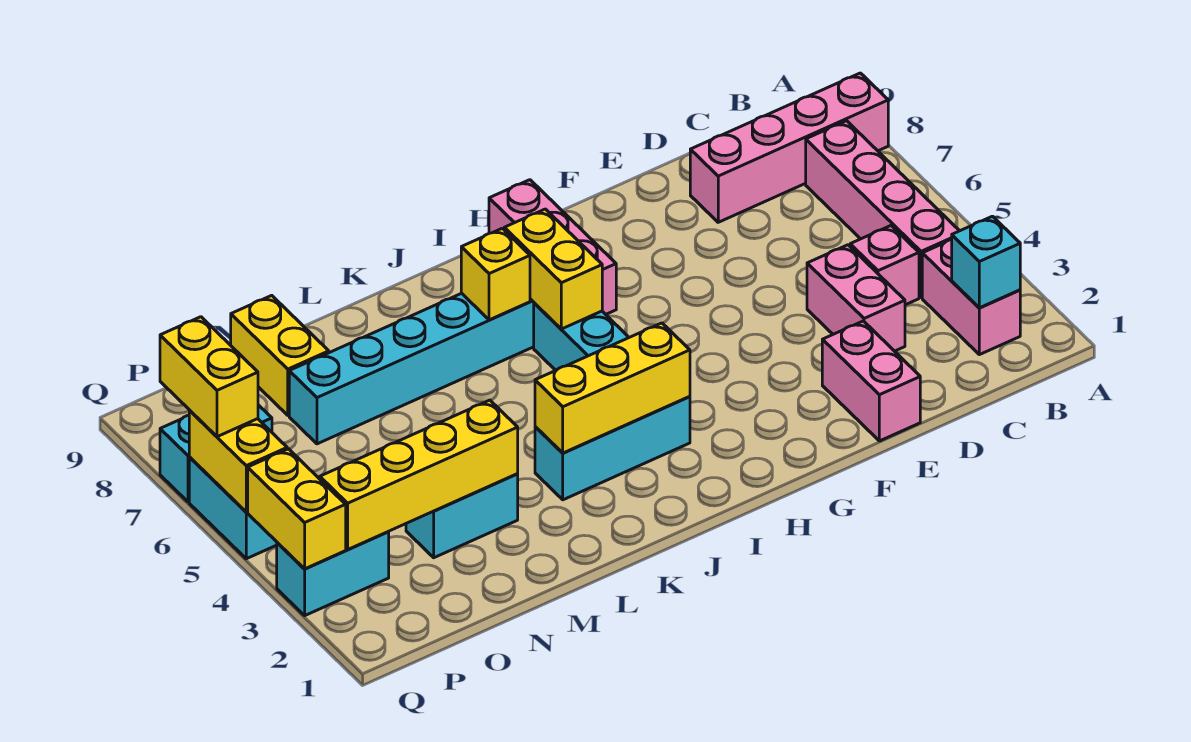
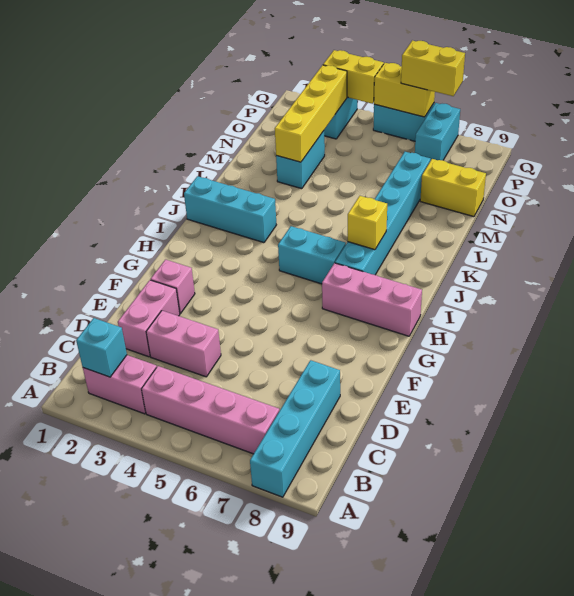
pink 1x4 brick [690,73,888,222] -> cyan 1x4 brick [250,360,340,497]
pink 1x1 brick [850,226,919,305] -> pink 1x1 brick moved to [151,260,195,313]
pink 1x2 brick [822,321,920,441] -> pink 1x2 brick turned to [118,280,180,357]
cyan 1x3 brick [535,397,690,500] -> cyan 1x3 brick turned to [184,176,276,243]
yellow 1x3 brick [535,323,690,453] -> none
yellow 1x2 brick [504,209,602,329] -> none

